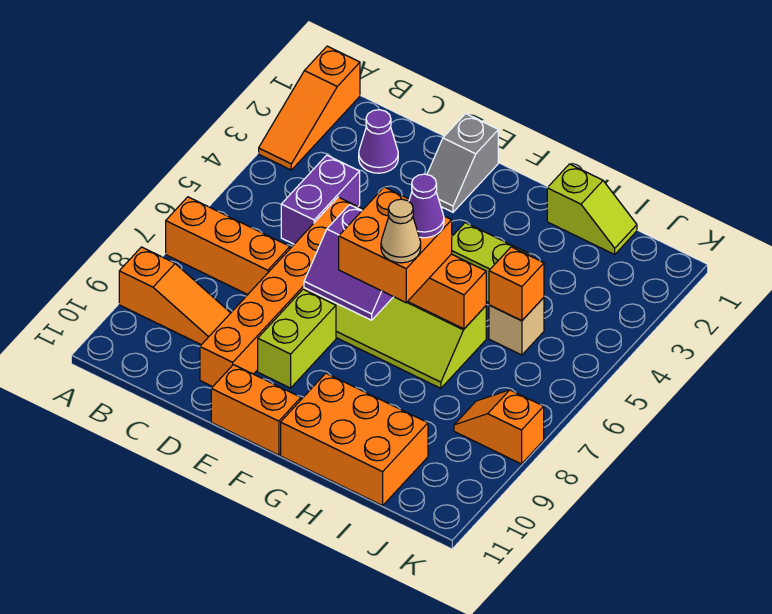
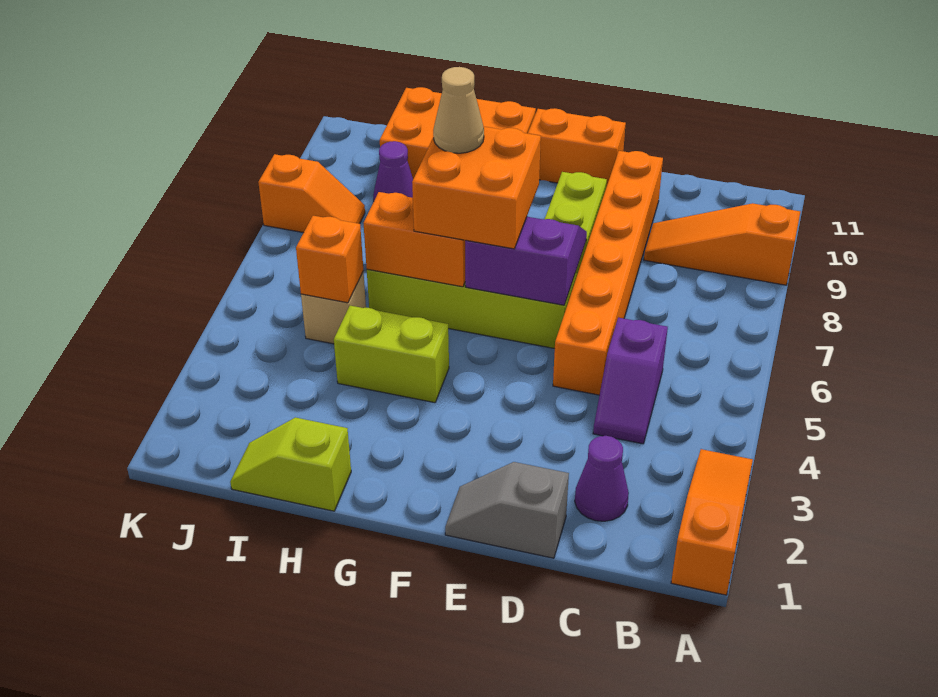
orange 1x3 brick [166,197,290,294] -> none
purple 1x2 brick [281,155,360,244] -> purple 1x2 slope [593,318,668,444]
grey 1x2 slope [427,114,498,212] -> grey 1x2 slope turned to [445,462,569,558]
purple 1x1 cone [409,174,444,238] -> purple 1x1 cone moved to [373,141,413,200]

